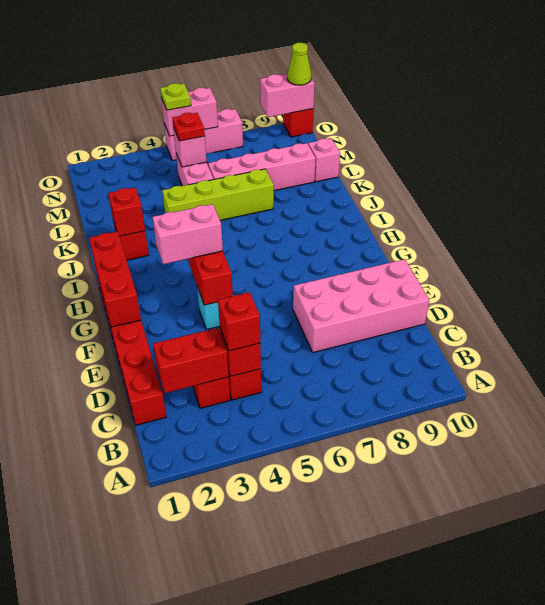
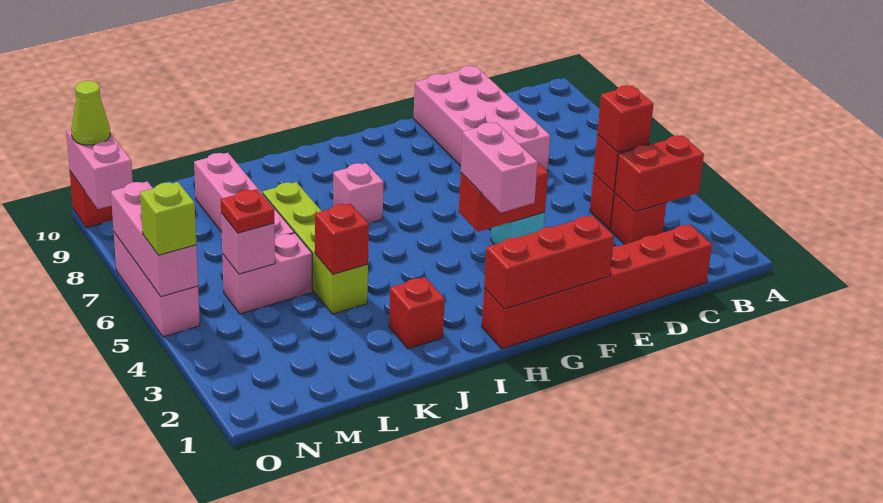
red 1x2 brick [153,328,229,393] -> red 1x2 brick turned to [615,136,704,212]
red 1x1 brick [108,188,145,236] -> red 1x1 brick moved to [315,203,369,274]
pink 1x1 brick [308,138,340,182] -> pink 1x1 brick moved to [333,163,384,223]
pink 1x2 brick [161,88,218,136] -> pink 1x3 brick [111,181,198,297]
lime 1x1 plate [160,83,191,110] -> lime 1x1 brick [140,182,196,255]

